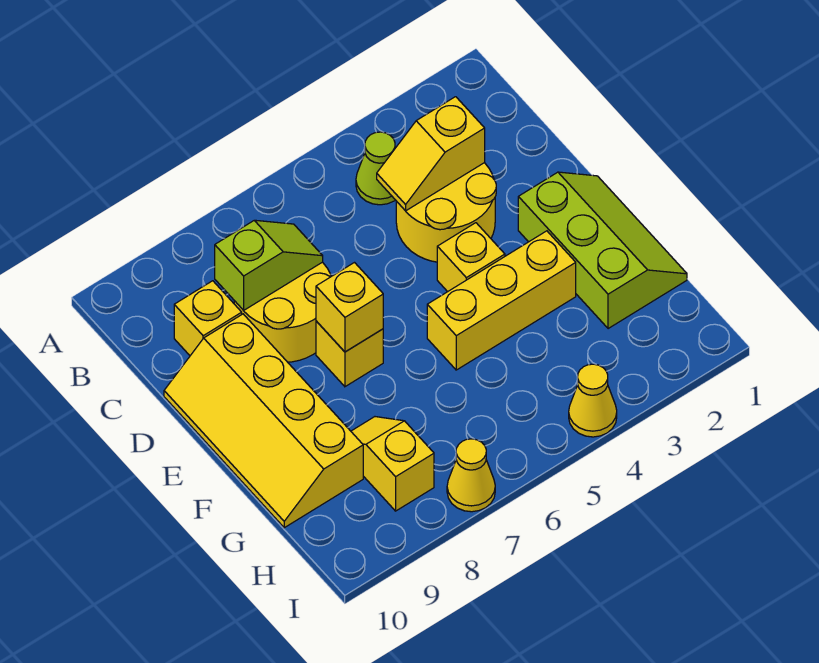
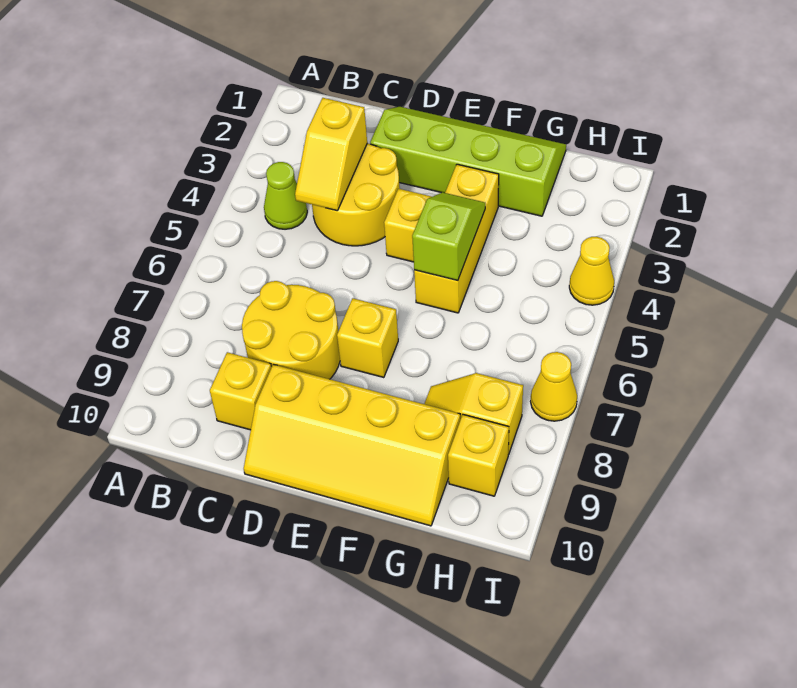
lime 1x2 slope [215,220,323,310] -> lime 1x2 slope moved to [412,192,485,281]
lime 2x3 slope [518,172,687,329] -> lime 2x4 slope [370,107,566,216]
yellow 1x1 brick [316,263,383,352] -> yellow 1x1 brick moved to [448,415,509,496]

